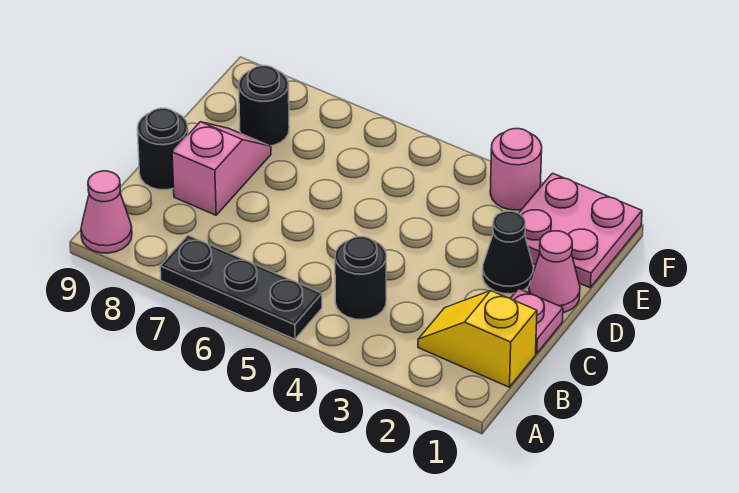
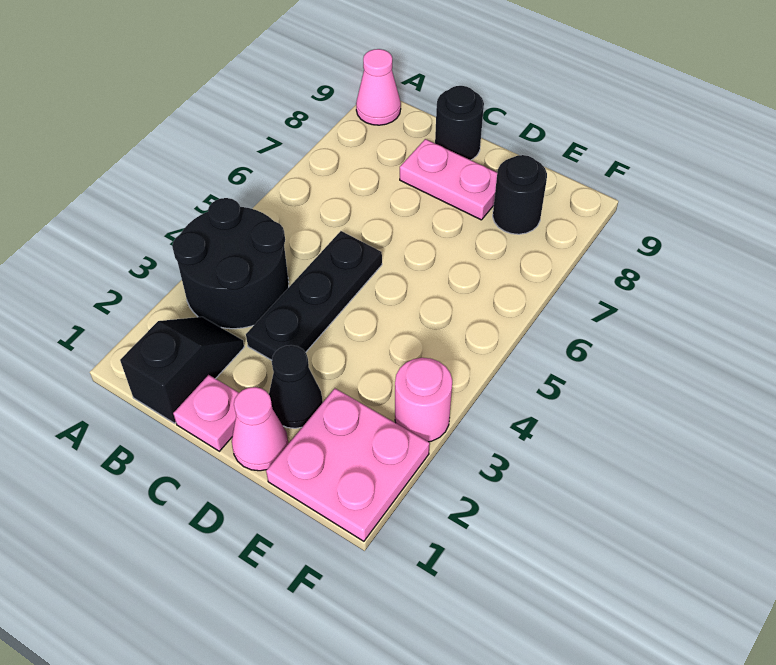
black 1x3 plate [160,235,322,339] -> black 1x3 plate moved to [246,231,382,360]
yellow 1x2 slope [418,291,537,387] -> black 1x2 slope [120,317,244,423]
black 1x1 round brick [335,237,386,320] -> black 2x2 round brick [172,198,289,329]
pink 1x2 slope [172,122,271,215] -> pink 1x2 plate [400,139,497,220]

